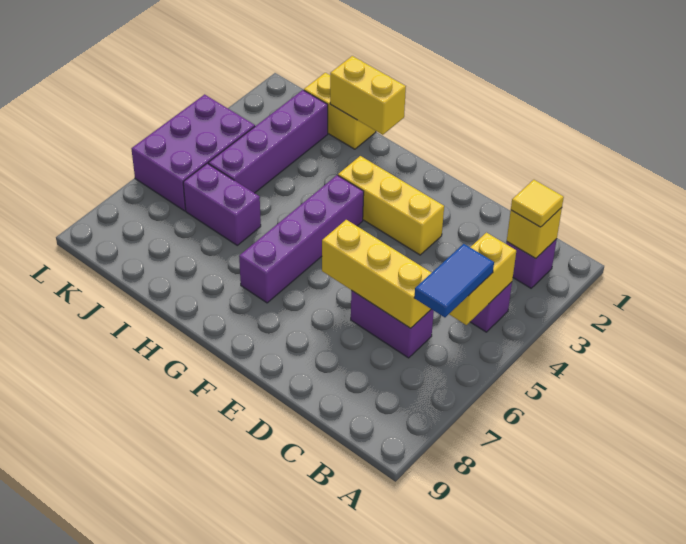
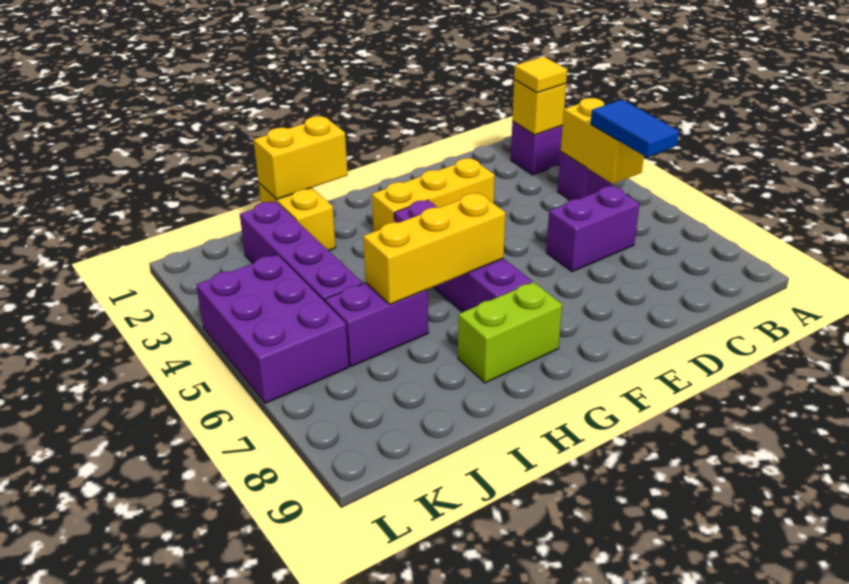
yellow 1x3 brick [322,220,431,328] -> yellow 1x3 brick moved to [363,193,506,304]
none -> lime 1x2 brick [458,282,562,383]
yellow 1x2 brick [304,73,376,149] -> yellow 1x2 brick turned to [259,183,336,251]

